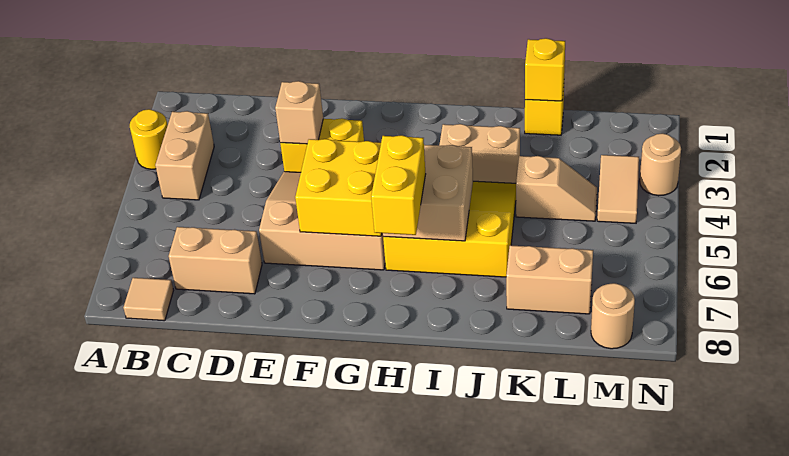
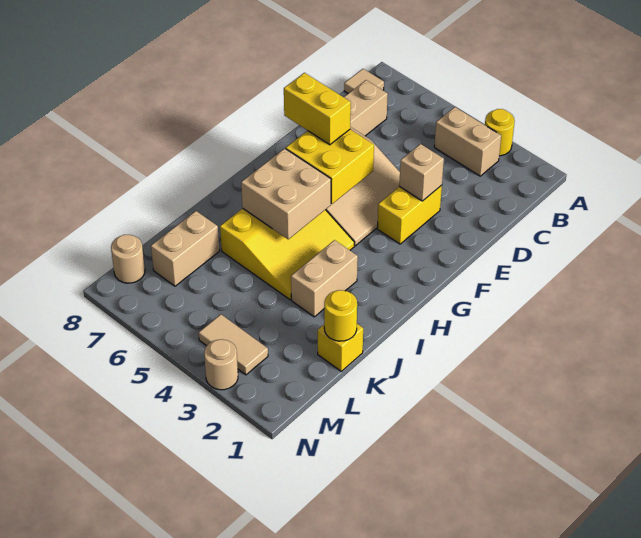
yellow 1x2 brick [371,135,426,235] -> yellow 1x2 brick moved to [284,73,351,145]
yellow 1x1 brick [525,38,565,101] -> yellow 1x1 round brick [324,290,357,341]
tan 1x2 slope [516,156,597,221] -> none

